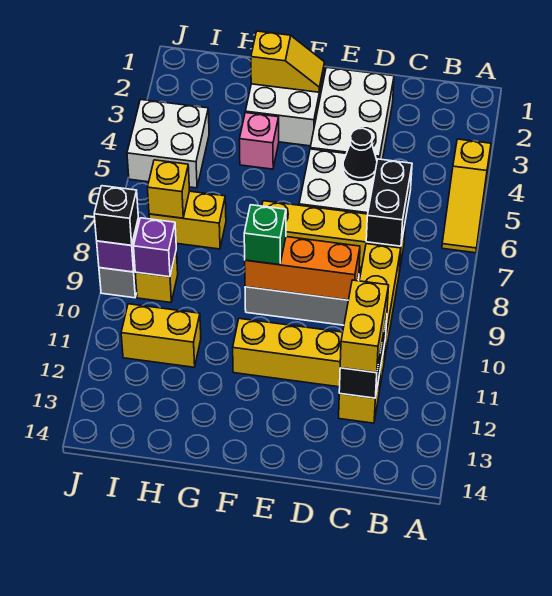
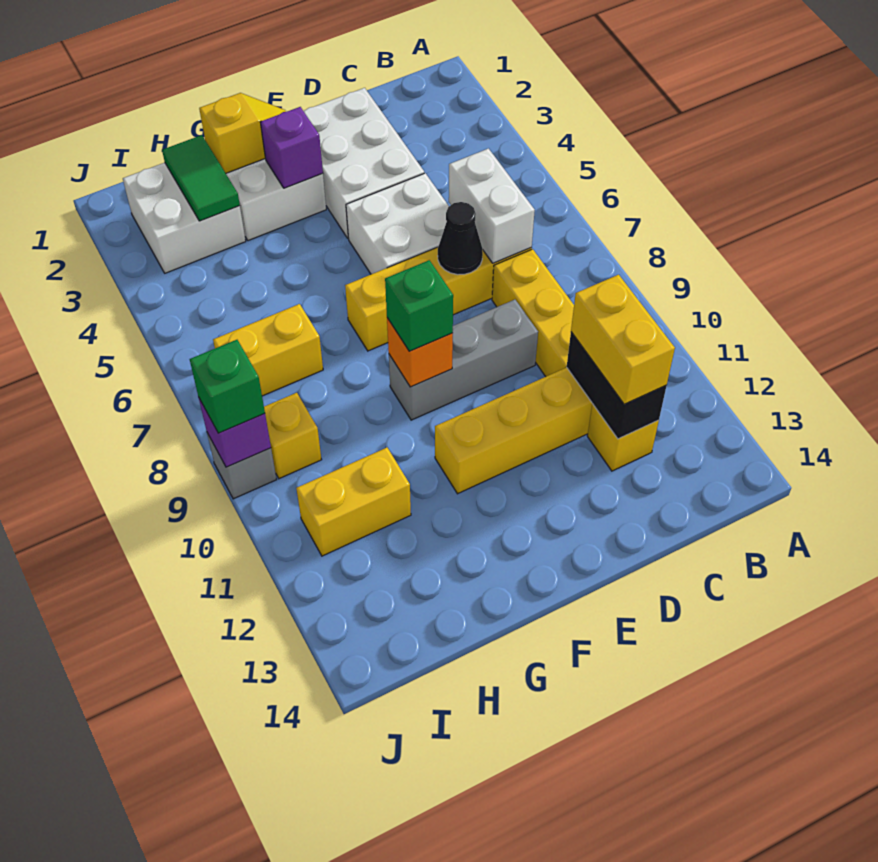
yellow 1x3 slope [442,139,491,253] -> none
black 1x2 brick [366,159,412,246] -> white 1x2 brick [449,149,535,263]
black 1x1 cone [343,128,377,182] -> black 1x1 cone moved to [438,202,483,275]
orange 1x3 brick [245,237,360,300] -> orange 1x1 brick [387,318,453,387]
pink 1x1 brick [239,113,279,169] -> none
none -> green 1x2 tile [162,135,240,221]
white 2x2 brick [127,99,209,188] -> white 2x2 brick moved to [123,163,246,273]
yellow 1x1 brick [147,160,189,218] -> none
purple 1x1 brick [134,218,176,277] -> purple 1x1 brick moved to [260,107,323,188]
black 1x1 brick [94,186,138,245] -> green 1x1 brick [190,340,265,433]

